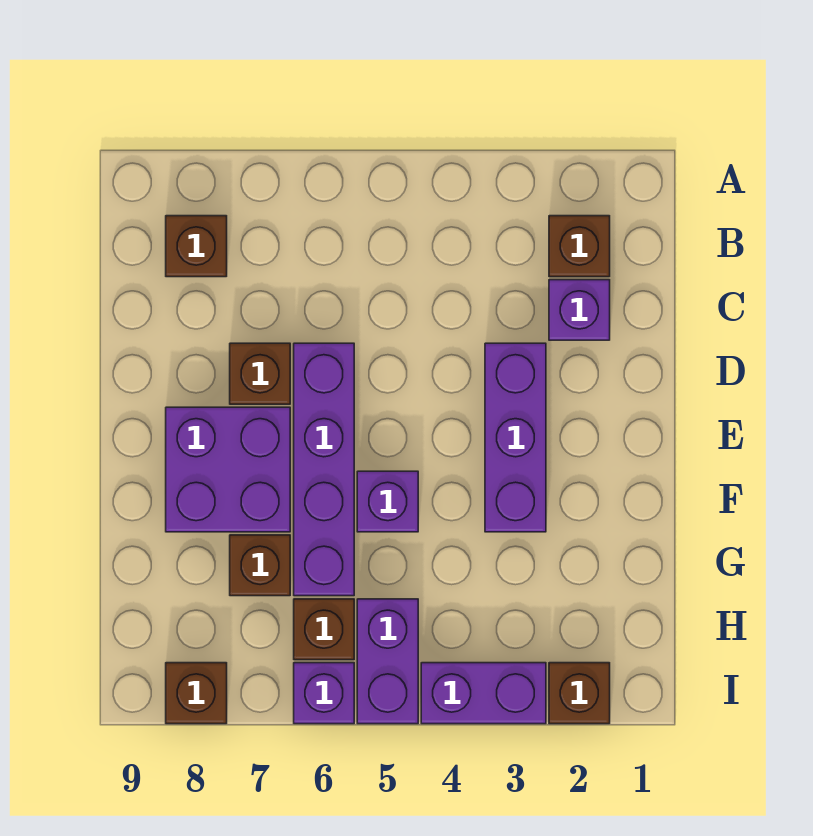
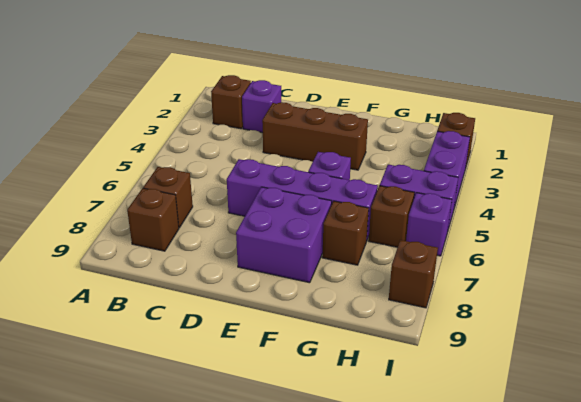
purple 1x3 brick [485,343,546,532] -> brown 1x3 brick [262,102,368,170]
brown 1x1 brick [230,343,290,404] -> brown 1x1 brick moved to [143,167,193,228]

